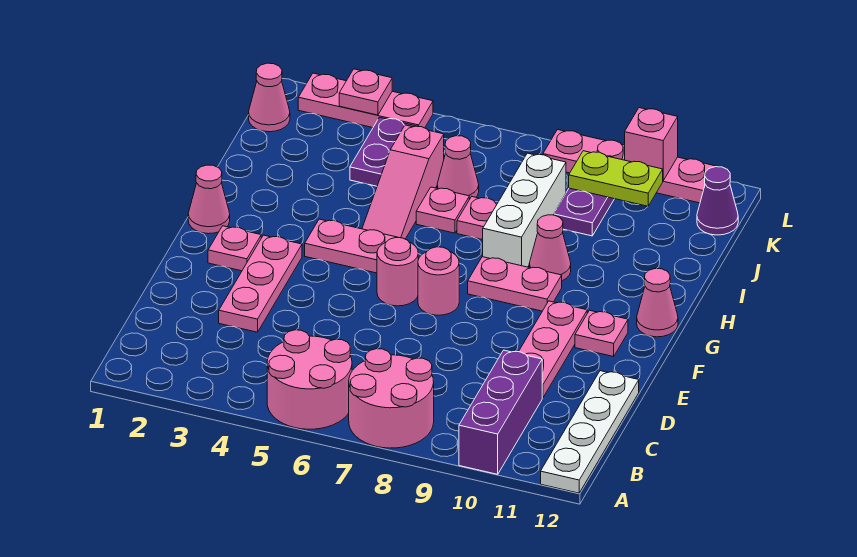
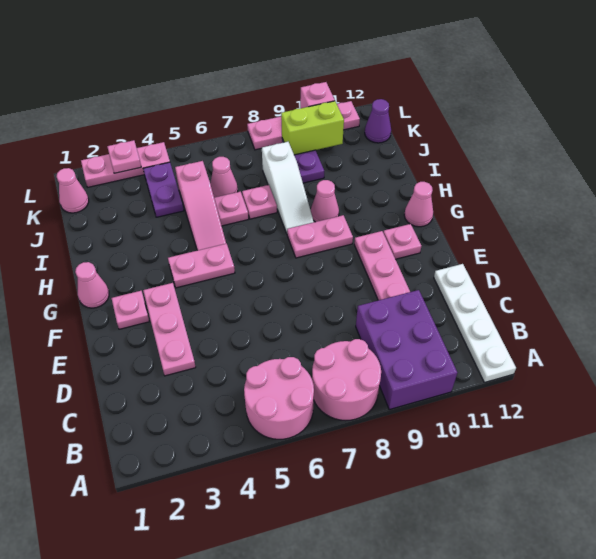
purple 1x3 brick [459,350,542,474] -> purple 2x3 brick [356,290,457,410]
pink 1x1 round brick [377,238,418,306] -> none
pink 1x1 round brick [418,247,459,315] -> none
white 1x3 brick [483,153,566,267] -> white 1x3 slope [262,142,314,234]
lime 1x2 plate [569,151,663,206] -> lime 1x2 brick [281,101,344,155]

